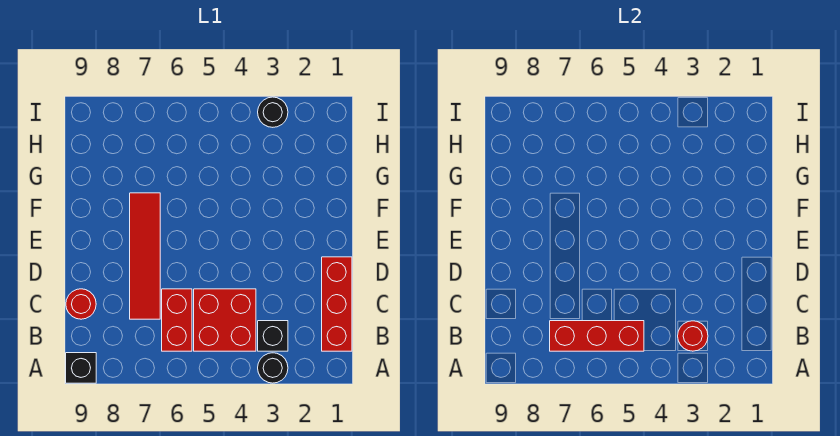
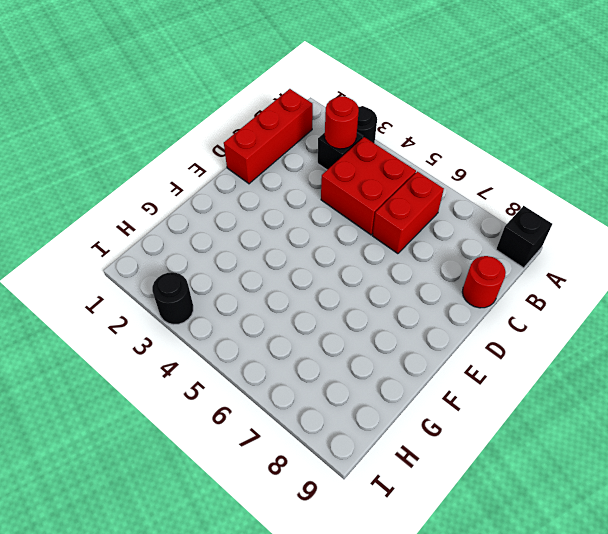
red 1x3 brick [550,321,644,351] -> none
red 1x4 tile [130,193,160,319] -> none

